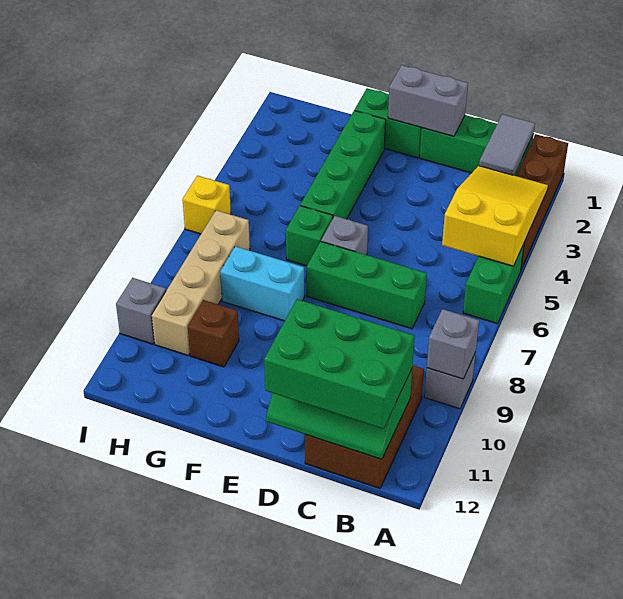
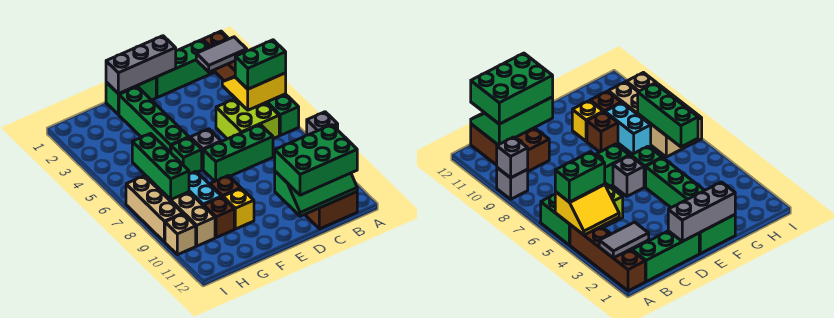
yellow 2x3 slope [442,166,548,266] -> yellow 2x2 slope [222,73,286,110]
none -> green 1x2 brick [235,40,286,89]
grey 1x2 tile [479,114,535,175] -> grey 1x2 tile turned to [196,37,247,72]
none -> lime 2x2 brick [216,99,279,139]
grey 1x2 brick [388,65,468,136] -> grey 1x3 brick [106,36,176,94]
cyan 1x2 brick [220,246,304,321] -> cyan 1x2 brick turned to [189,172,221,206]
none -> brown 1x1 brick [210,176,241,197]
none -> green 1x3 brick [132,133,189,200]
yellow 1x1 brick [183,176,231,234] -> yellow 1x1 brick moved to [223,188,254,229]
none -> tan 1x3 brick [126,176,183,242]
grey 1x1 brick [116,278,166,344] -> tan 1x1 brick [165,214,196,255]

